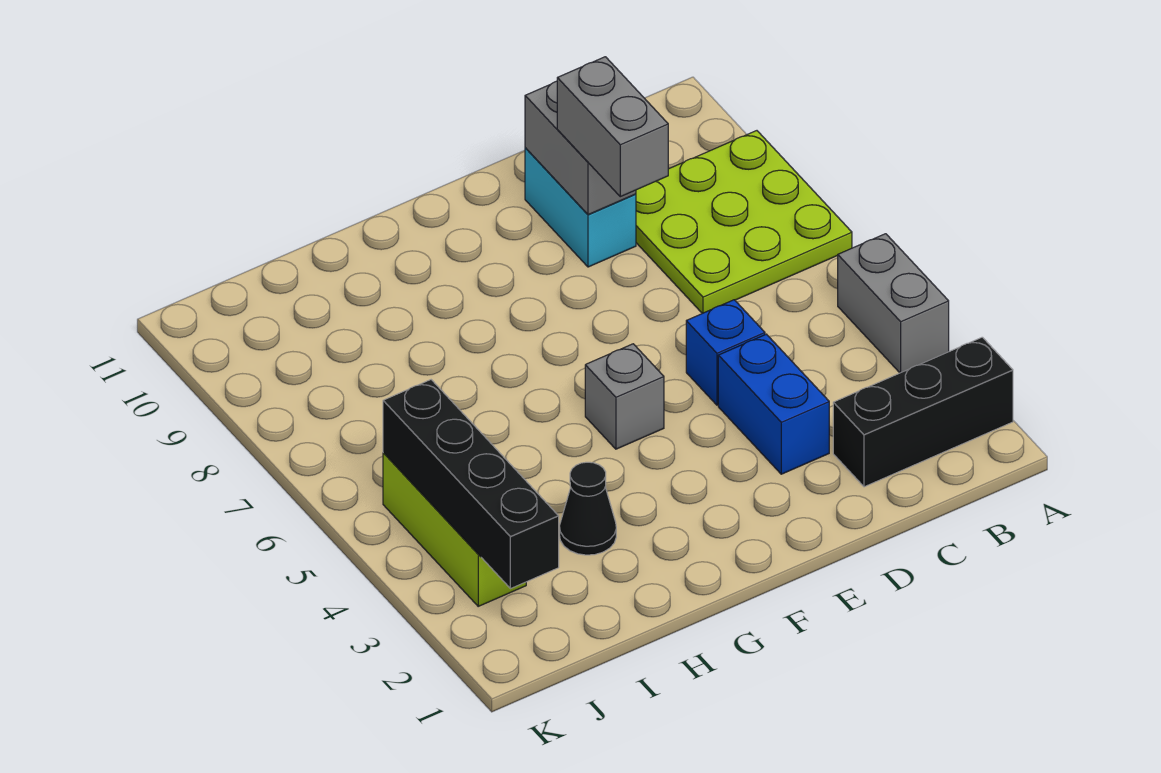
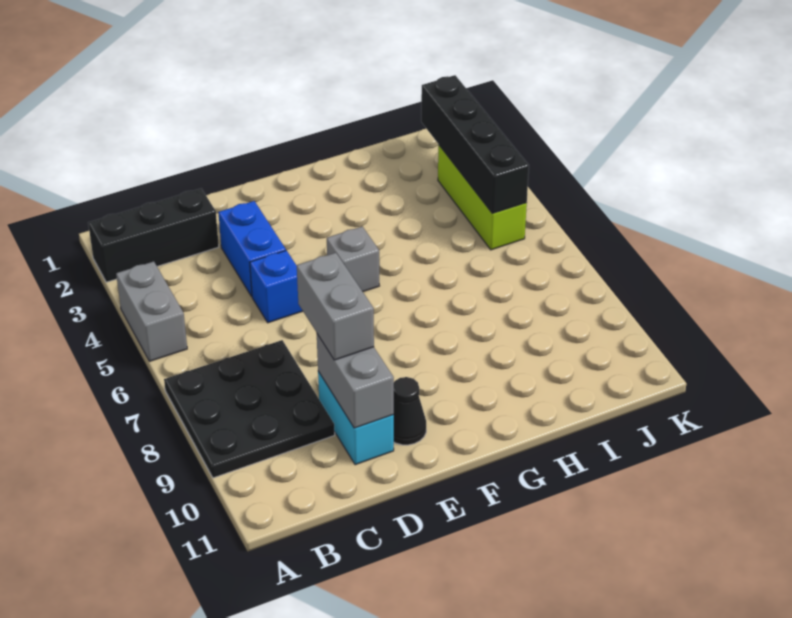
lime 3x3 plate [636,131,852,313] -> black 3x3 plate [164,340,335,478]
black 1x1 cone [560,462,616,555] -> black 1x1 cone moved to [394,377,426,445]

